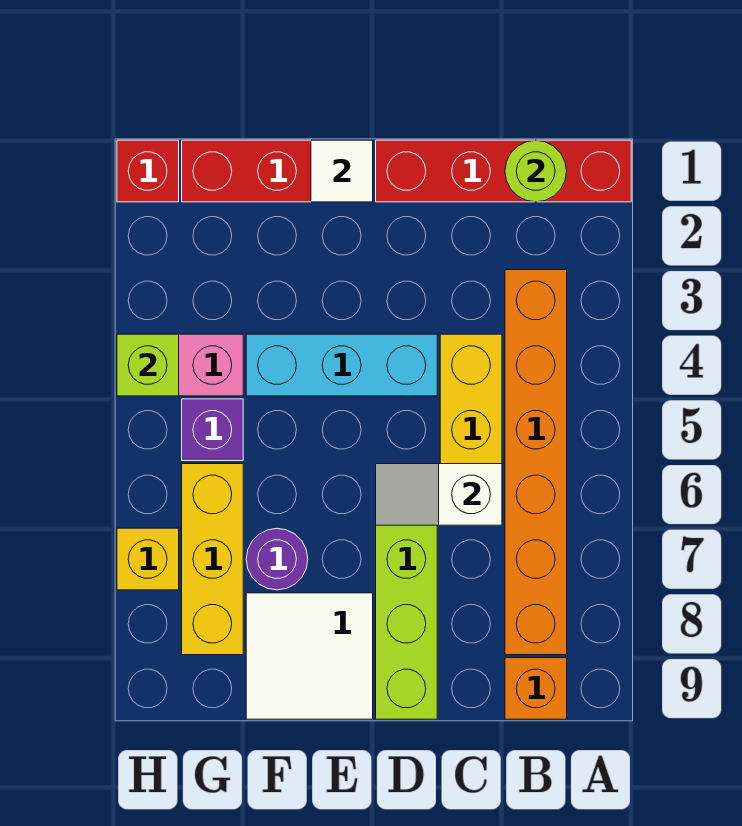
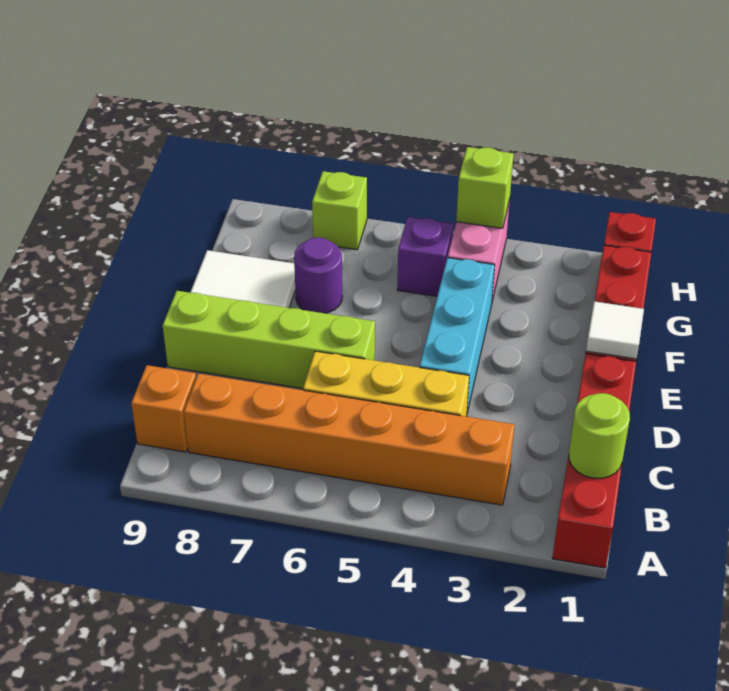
white 1x2 slope [376,464,502,525] -> none
yellow 1x3 brick [182,464,243,655] -> none
yellow 1x1 brick [117,528,179,590] -> lime 1x1 brick [312,171,367,250]

